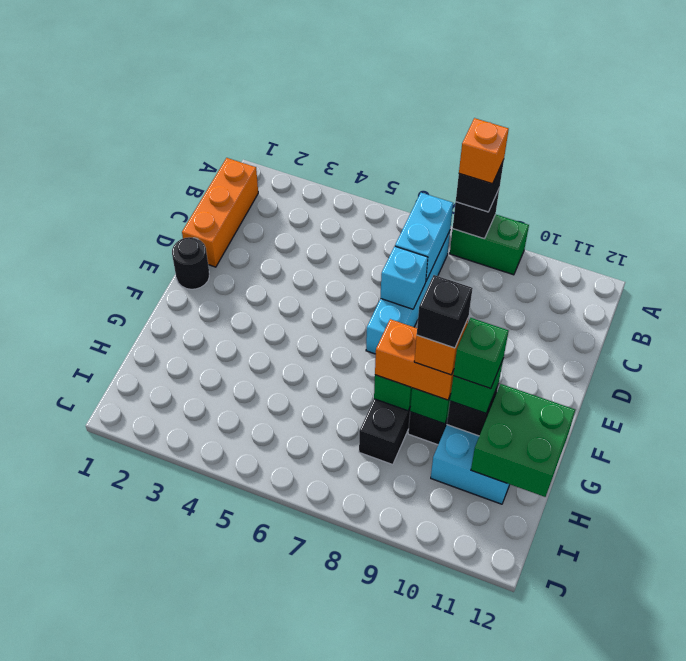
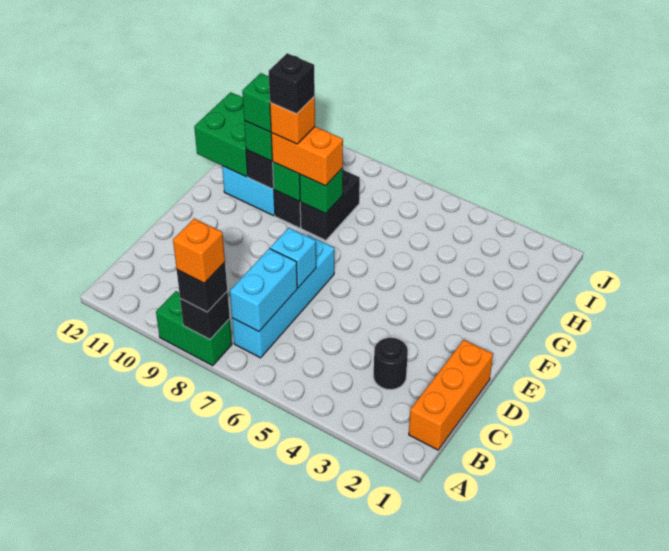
black 1x1 round brick [172,237,209,289] -> black 1x1 round brick moved to [373,338,408,390]

